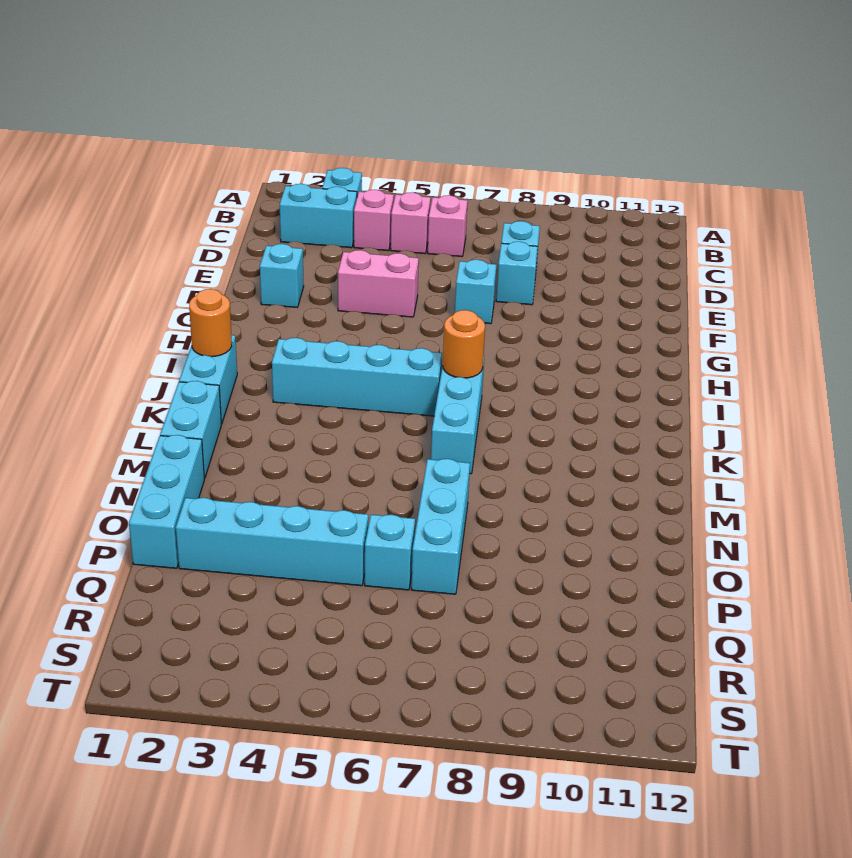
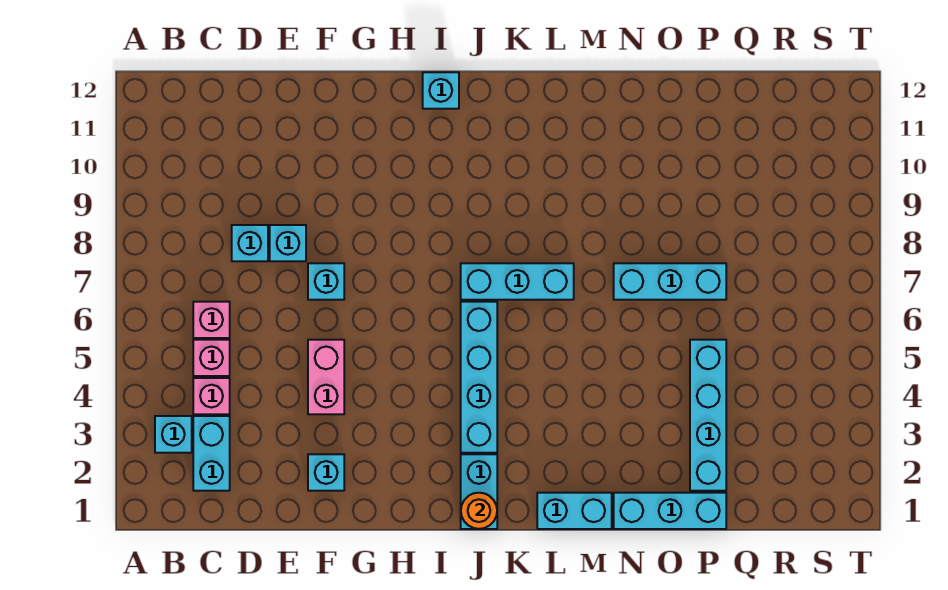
cyan 1x2 brick [179,335,237,424] -> cyan 1x2 brick turned to [461,454,497,529]
orange 1x1 round brick [443,310,485,378] -> none
cyan 1x1 brick [365,515,415,590] -> cyan 1x1 brick moved to [423,72,459,109]

